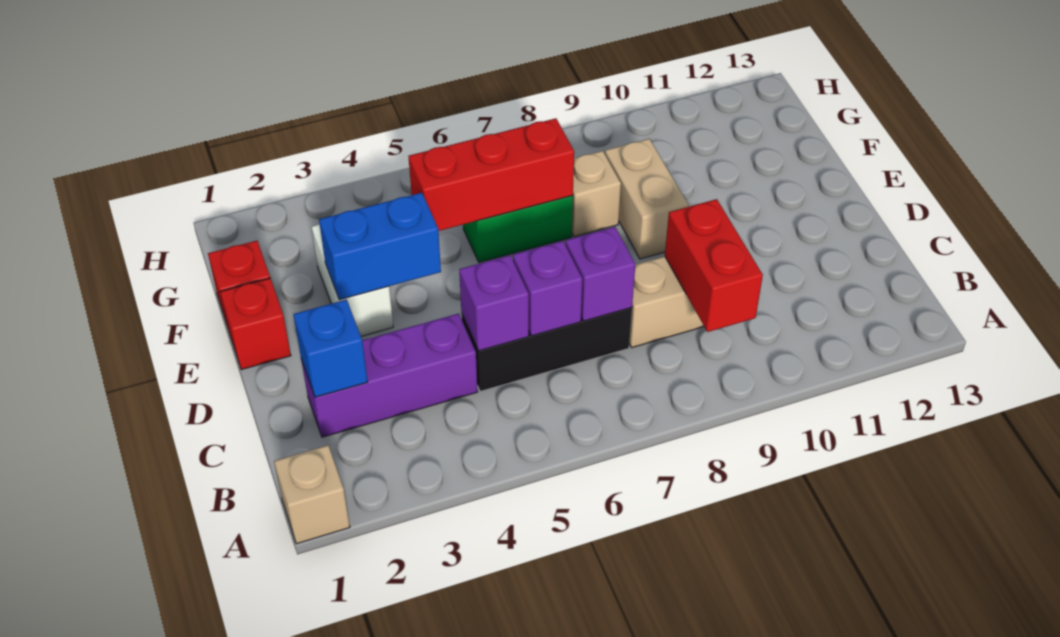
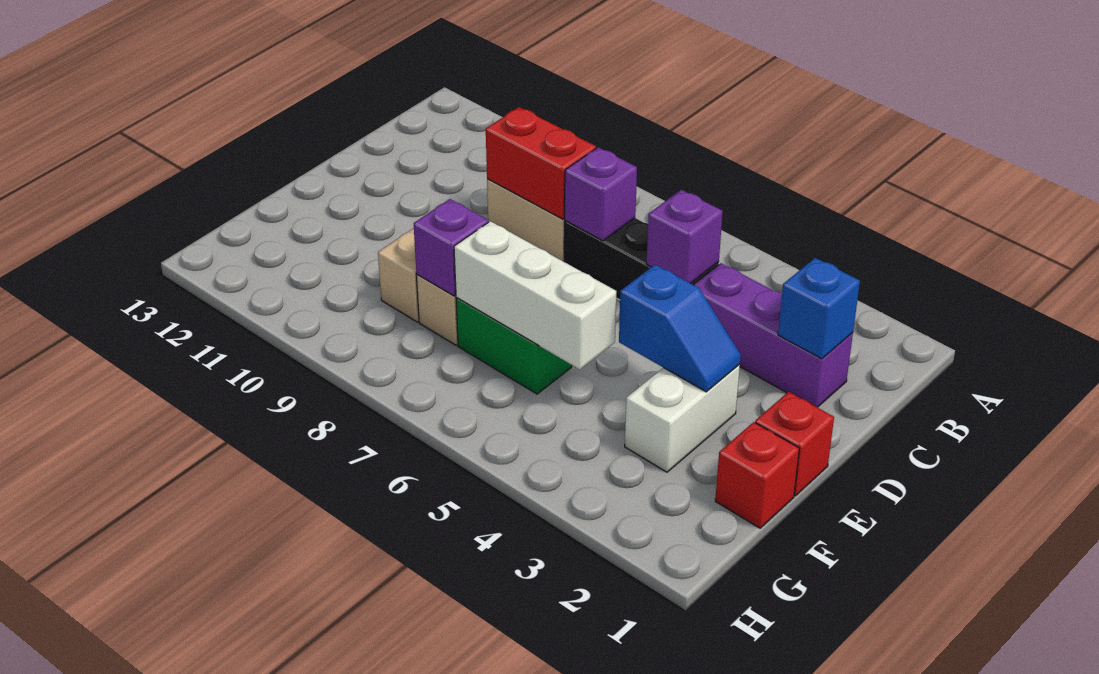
tan 1x1 brick [274,445,350,544] -> none
red 1x2 brick [665,199,763,332] -> red 1x2 brick turned to [486,107,596,219]
purple 1x1 brick [513,241,582,336] -> purple 1x1 brick moved to [414,199,488,296]
blue 1x2 brick [319,193,441,300] -> blue 1x2 slope [619,265,741,392]
red 1x3 brick [408,118,574,231] -> white 1x3 brick [454,221,616,369]

